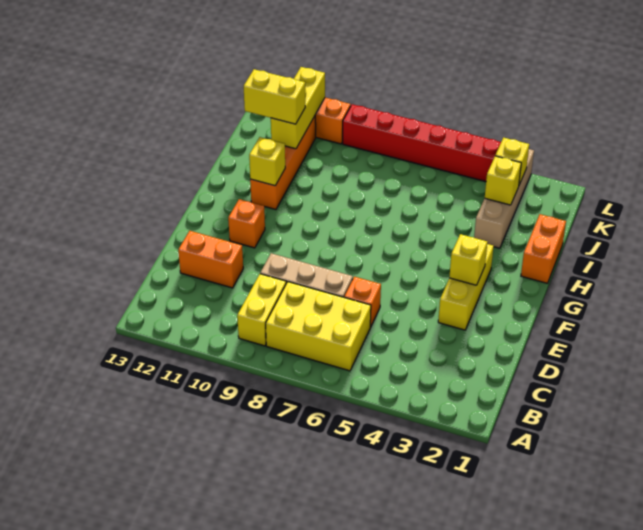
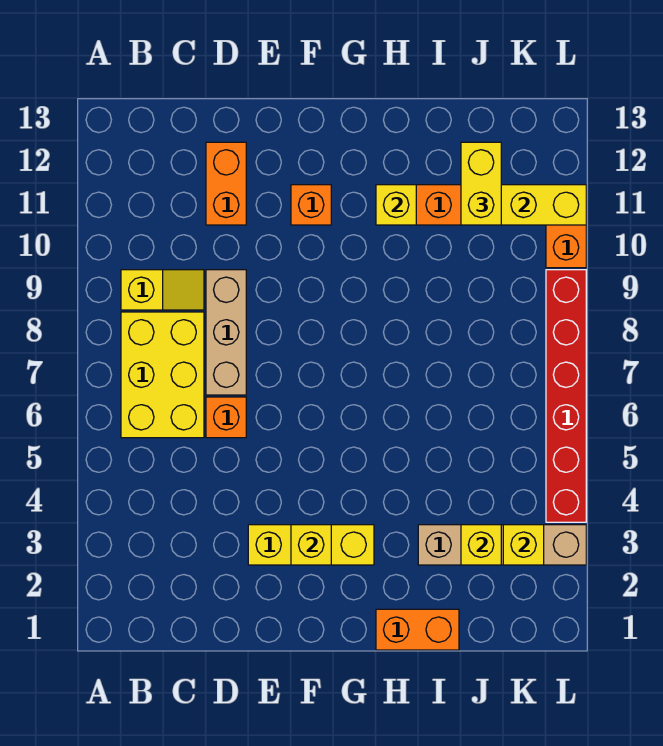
yellow 1x2 brick [237,274,286,346] -> yellow 1x2 slope [121,270,204,310]

